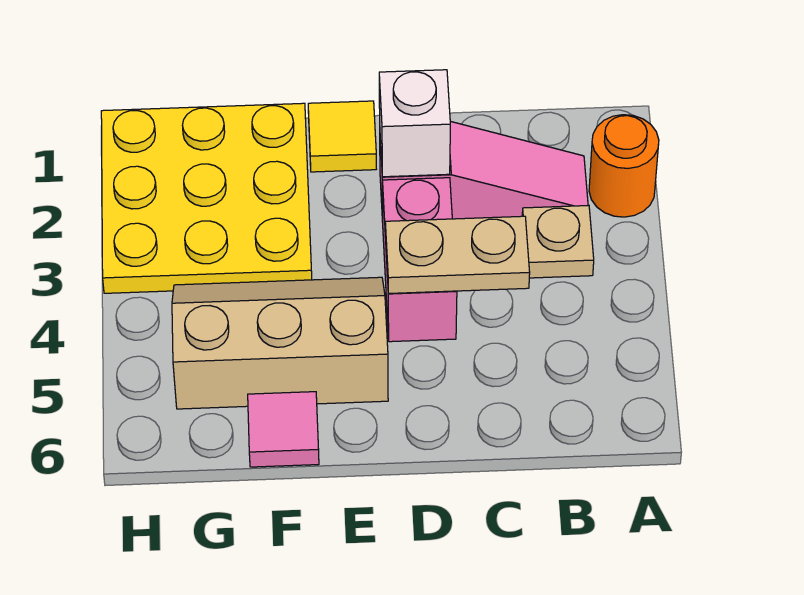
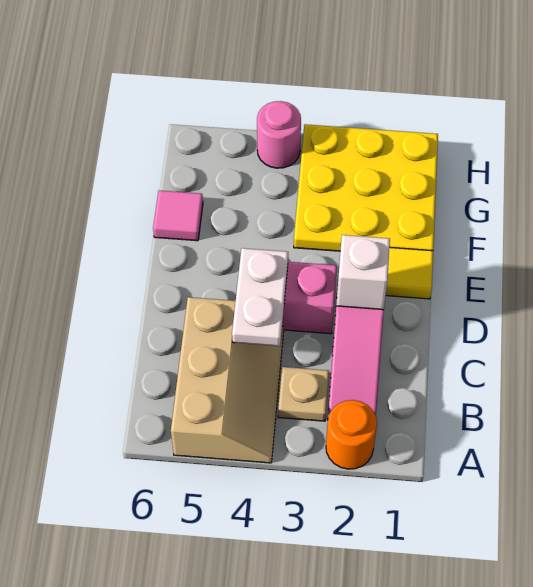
tan 1x2 plate [385,216,530,294] -> white 1x2 plate [232,248,288,346]
tan 2x3 slope [172,277,388,409] -> tan 2x3 slope moved to [171,297,284,463]
none -> pink 1x1 round brick [257,101,301,168]

